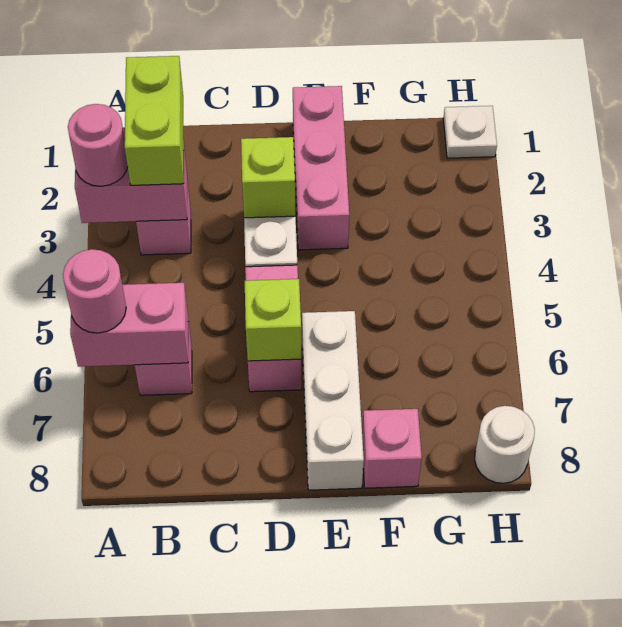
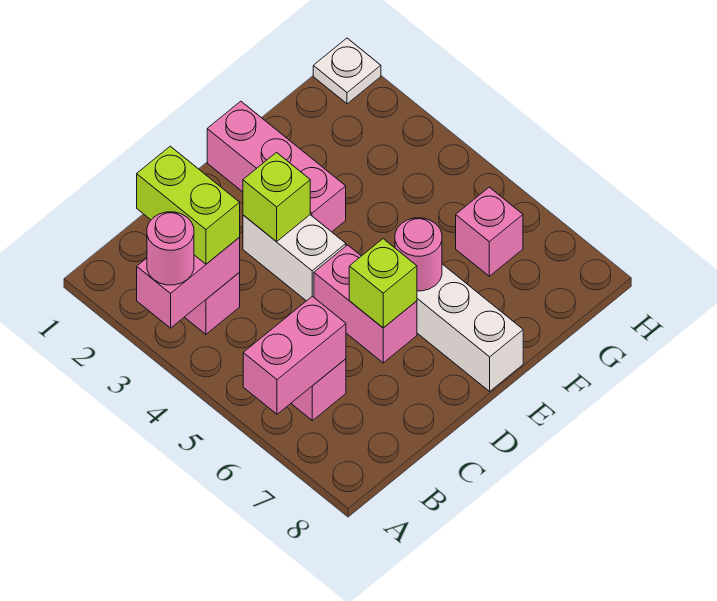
pink 1x1 round brick [63,249,126,333] -> pink 1x1 round brick moved to [395,218,442,291]
pink 1x1 brick [362,409,422,488] -> pink 1x1 brick moved to [456,187,523,276]
white 1x1 round brick [475,406,535,483] -> none

